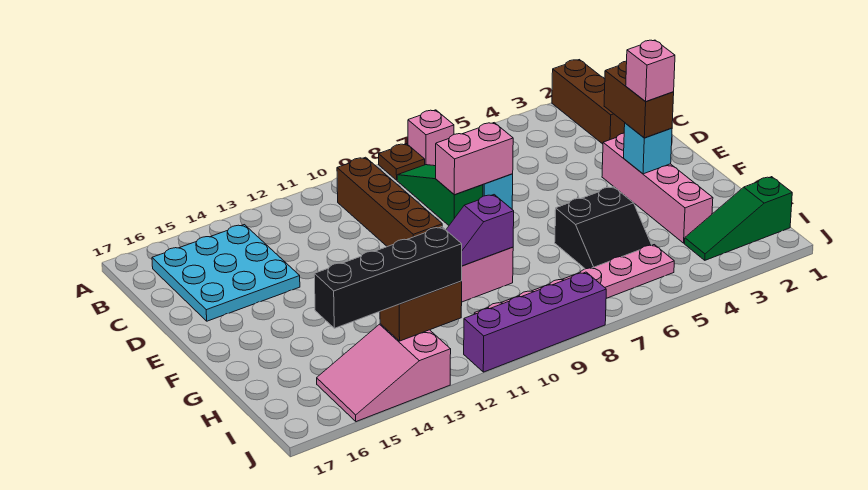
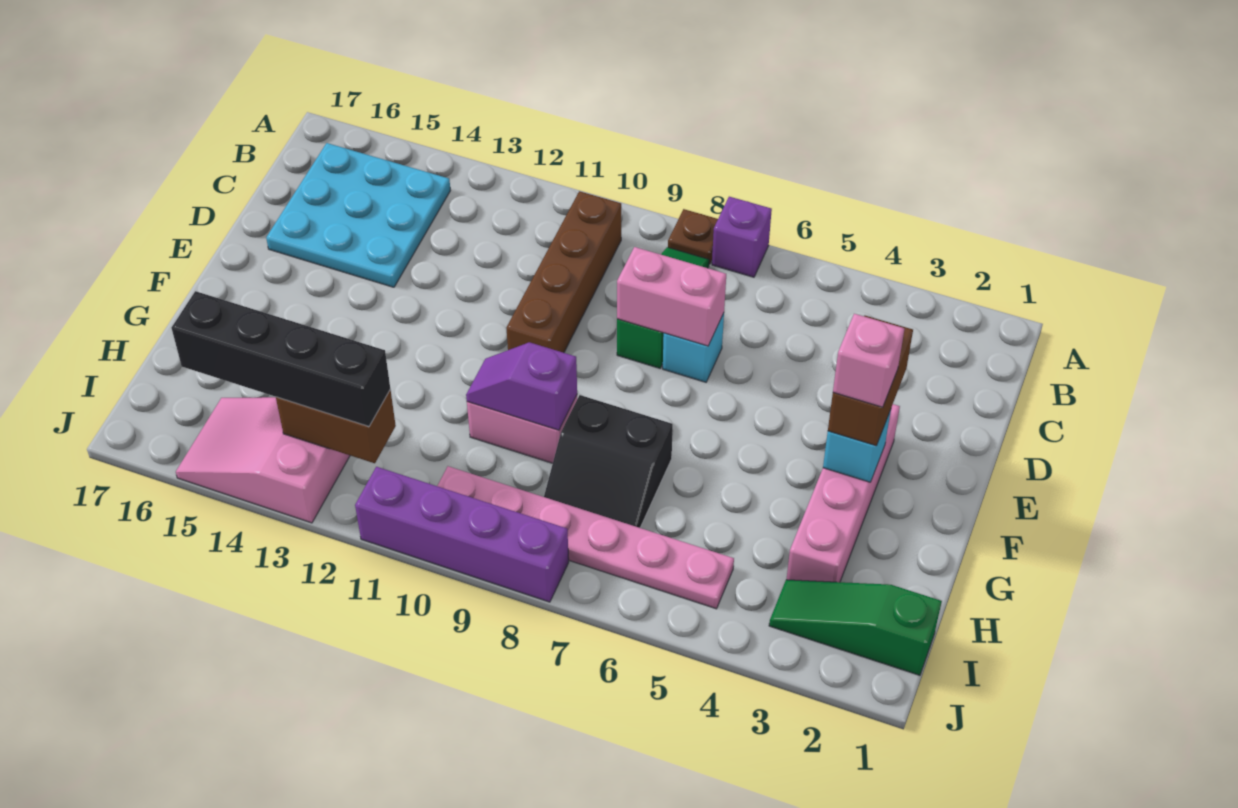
brown 1x3 brick [552,60,625,144] -> none
pink 1x1 brick [408,110,454,166] -> purple 1x1 brick [712,197,772,277]
black 2x2 slope [555,187,651,269] -> black 2x2 slope moved to [544,395,673,528]

